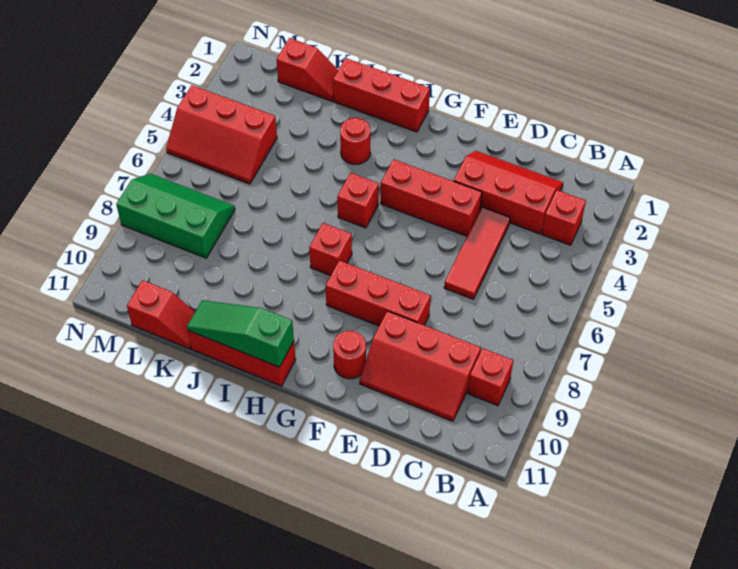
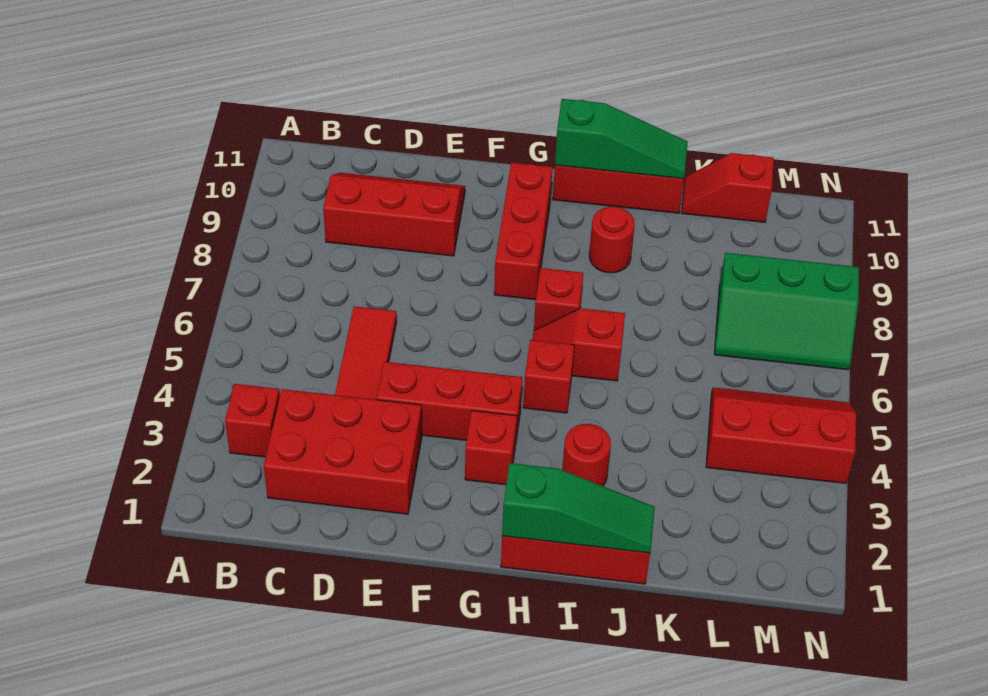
red 1x1 brick [468,348,513,406] -> red 1x1 brick moved to [465,411,517,485]
red 2x3 slope [454,151,563,234] -> red 2x3 brick [264,389,422,514]
red 1x3 brick [326,260,431,326] -> red 1x3 brick turned to [494,162,553,300]
red 1x1 round brick [333,331,366,379] -> red 1x1 round brick moved to [589,206,635,273]
none -> green 1x3 slope [502,463,655,553]
red 1x2 slope [276,38,338,101] -> red 1x2 slope moved to [532,308,625,381]

